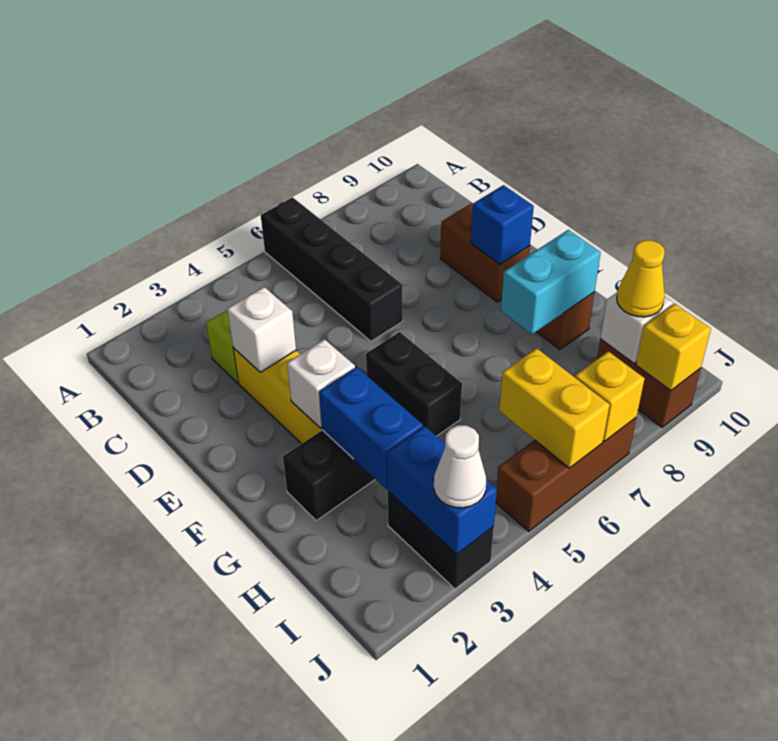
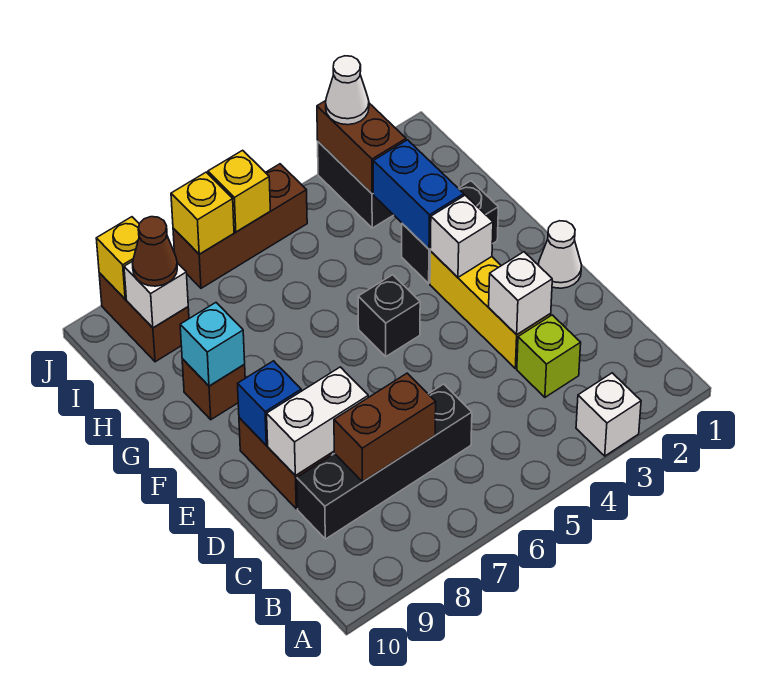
none -> white 1x1 brick [576,373,641,456]
black 1x4 brick [261,197,403,341] -> black 1x4 brick turned to [297,384,472,539]
none -> brown 1x2 brick [334,373,436,482]
none -> white 1x2 brick [267,367,368,476]
none -> white 1x1 cone [539,221,582,288]
black 1x2 brick [366,332,462,436] -> black 1x1 brick [358,275,420,356]
cyan 1x2 brick [501,230,601,334] -> cyan 1x1 brick [180,303,245,386]
blue 1x2 brick [387,426,497,554] -> brown 1x2 brick [317,101,406,194]
yellow 1x2 brick [499,348,610,468] -> yellow 1x1 brick [208,150,270,232]
yellow 1x1 cone [617,240,665,317] -> brown 1x1 cone [133,217,177,286]

